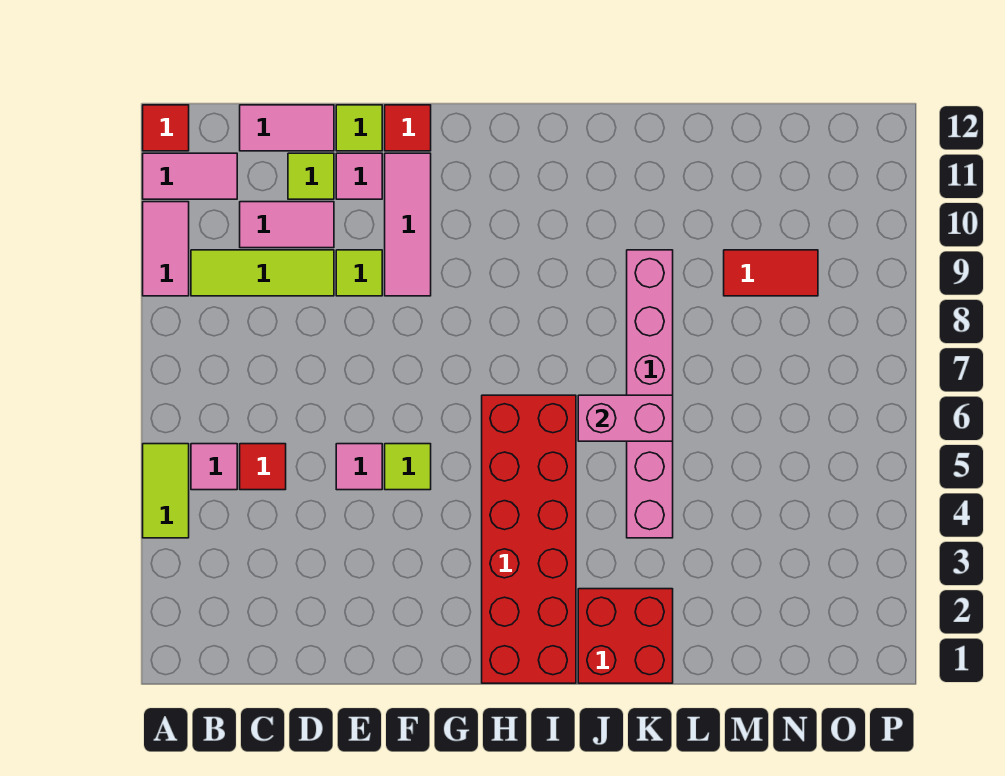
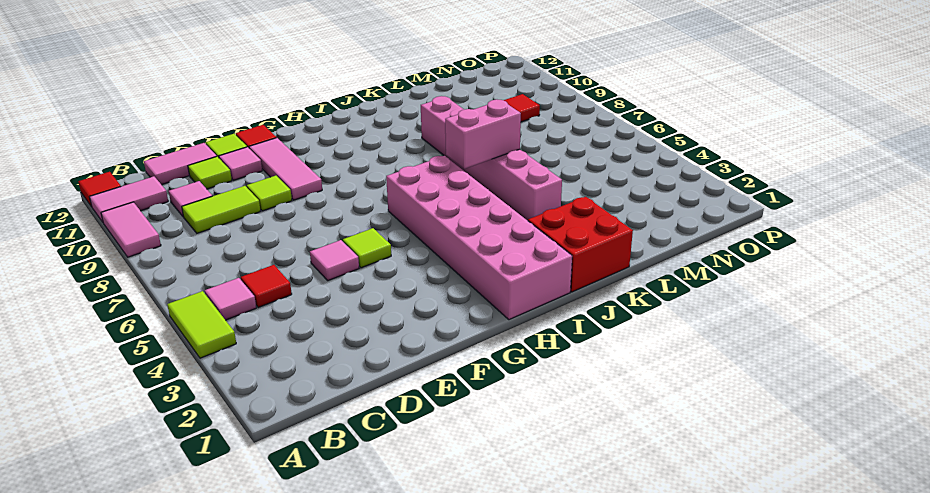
lime 1x3 tile [191,250,334,296] -> lime 1x2 tile [182,186,260,233]
pink 1x2 tile [240,202,334,248] -> pink 1x1 tile [169,181,212,217]
red 2x6 brick [482,395,576,683] -> pink 2x6 brick [386,156,572,320]

